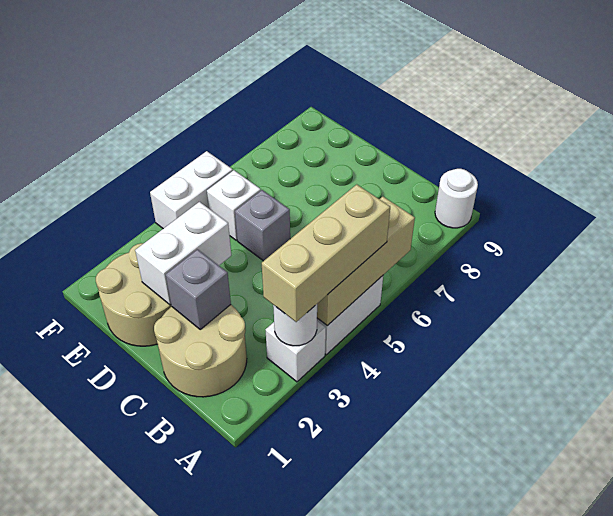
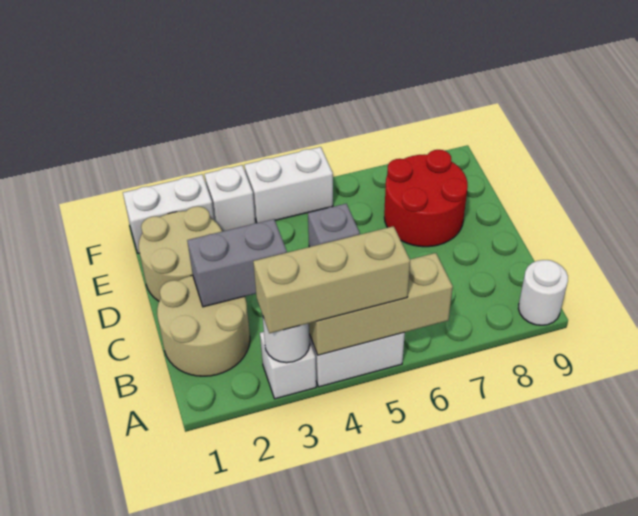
grey 1x1 brick [166,249,231,329] -> grey 1x2 brick [187,219,287,307]
white 1x2 brick [135,202,231,305] -> white 1x2 brick moved to [123,174,214,253]
none -> red 2x2 round brick [384,150,468,247]
white 1x1 brick [207,170,261,240] -> white 1x1 brick moved to [205,165,255,231]

